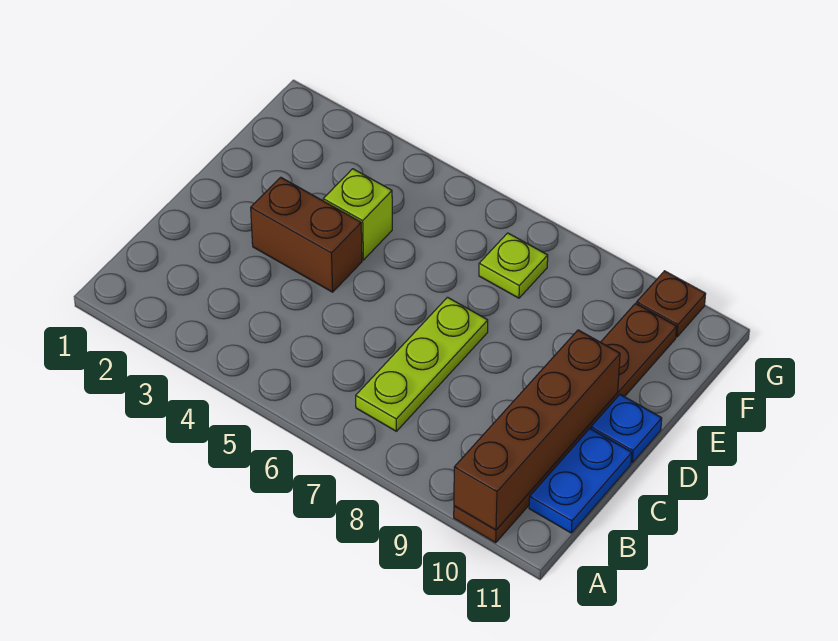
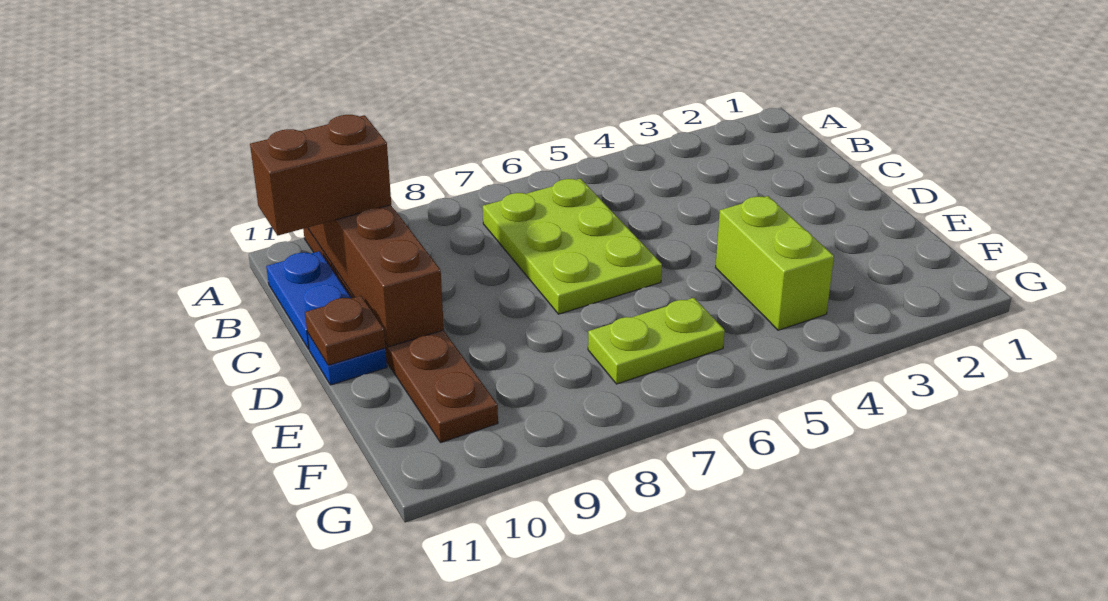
lime 1x3 plate [356,297,488,431] -> lime 2x3 plate [483,179,662,314]
brown 1x2 brick [251,177,362,292] -> brown 1x2 brick moved to [250,115,391,236]
lime 1x1 brick [323,169,392,260] -> lime 1x2 brick [716,196,834,330]
lime 1x1 plate [479,233,548,298] -> lime 1x2 plate [588,298,725,384]
brown 1x1 plate [637,271,706,337] -> brown 1x1 plate moved to [305,296,385,365]

